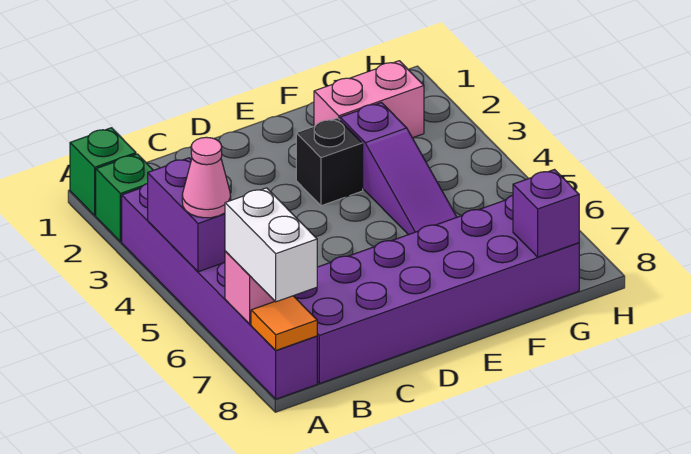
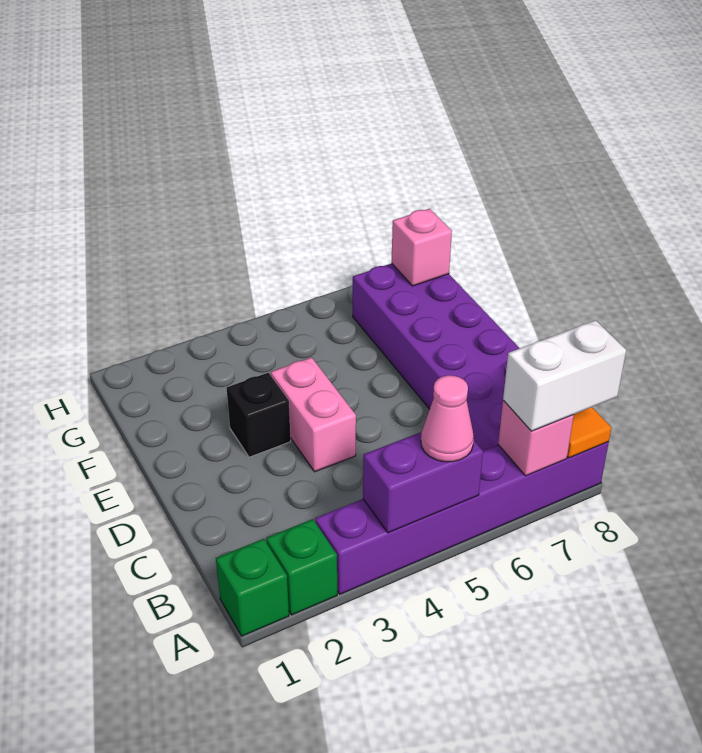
pink 1x2 brick [314,61,424,138] -> pink 1x2 brick moved to [271,357,356,472]
purple 1x3 slope [340,103,457,235] -> none
purple 1x1 brick [513,170,579,257] -> pink 1x1 brick [392,209,452,286]

